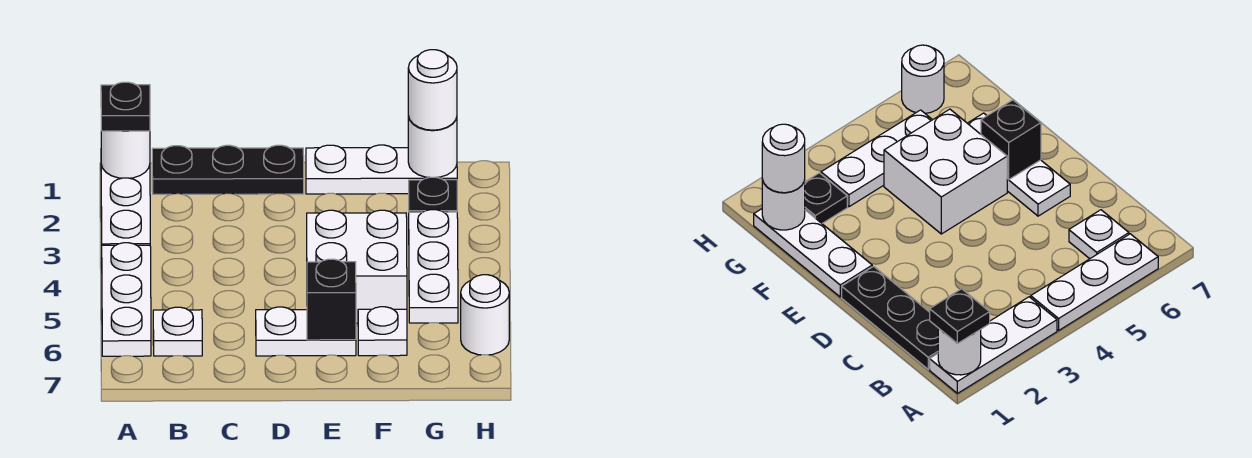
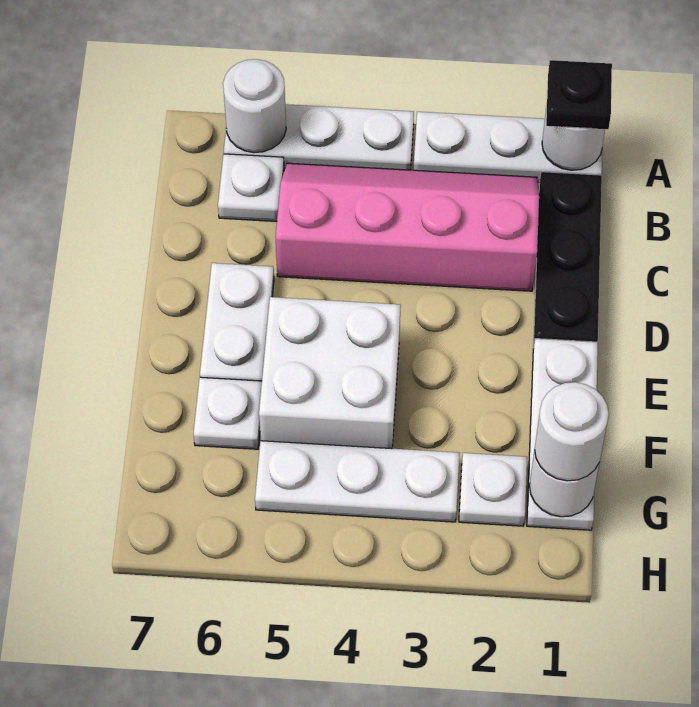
none -> pink 2x4 slope [275,163,539,291]
black 1x1 brick [307,259,356,340] -> none
black 1x1 plate [409,177,457,212] -> white 1x1 plate [459,453,527,526]
white 1x1 round brick [461,275,509,355] -> white 1x1 round brick moved to [223,59,286,153]

